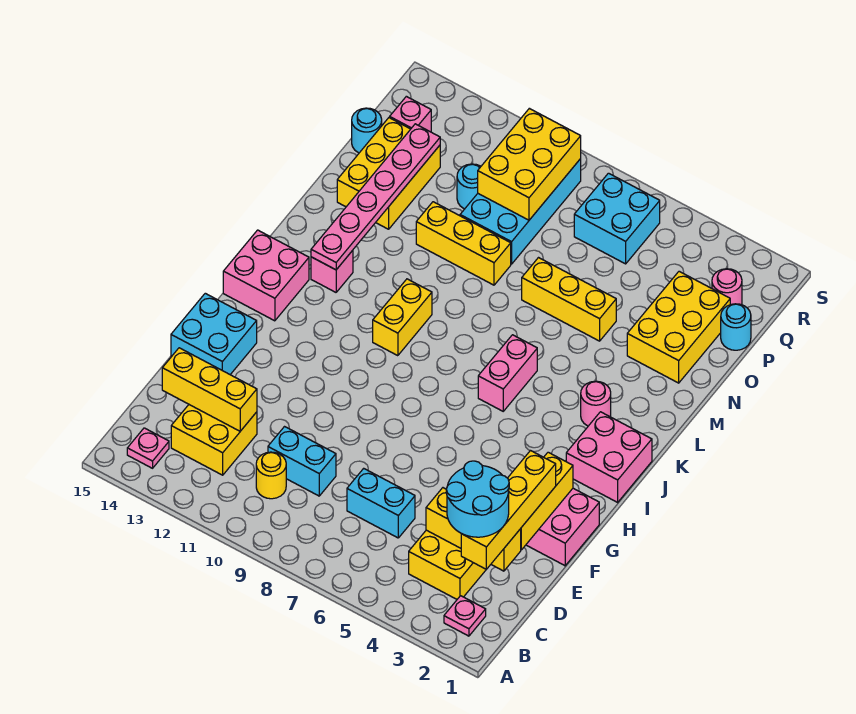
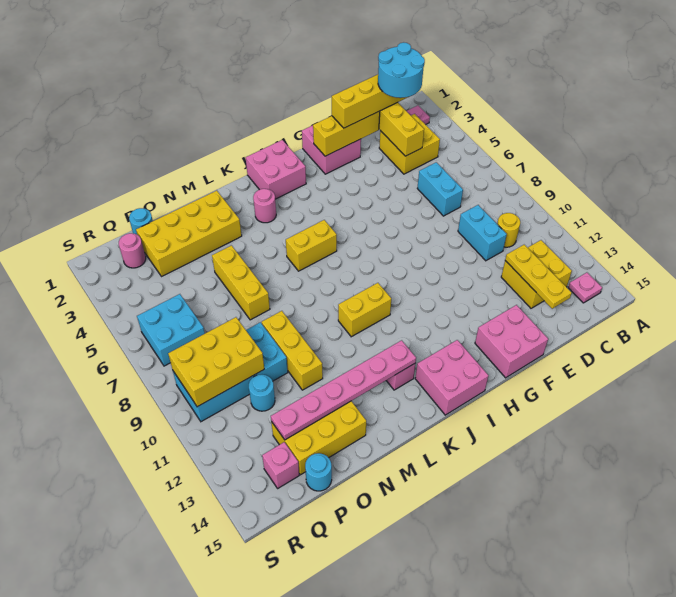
yellow 1x3 brick [162,348,257,431] -> yellow 1x3 plate [505,245,572,309]
cyan 2x2 brick [171,293,257,375] -> pink 2x2 brick [475,305,548,378]
pink 1x2 brick [478,335,537,411] -> yellow 1x2 brick [286,220,337,271]
yellow 2x3 brick [627,271,730,383] -> yellow 2x4 brick [136,191,242,277]

